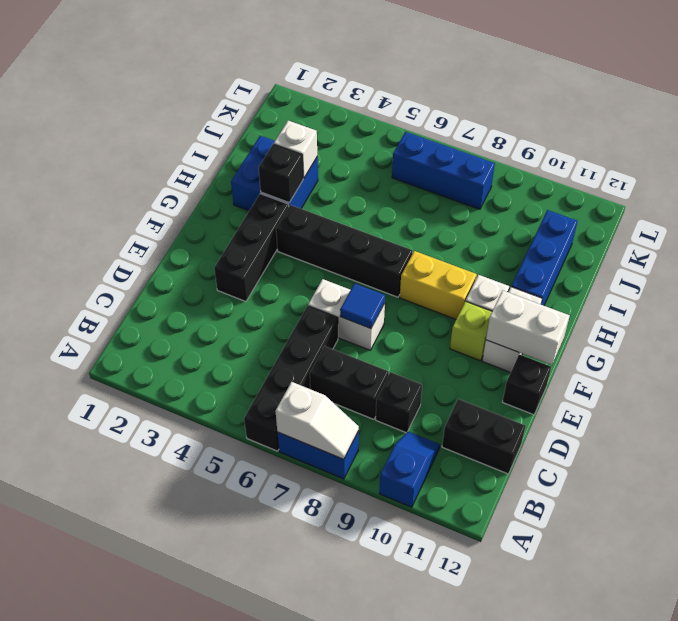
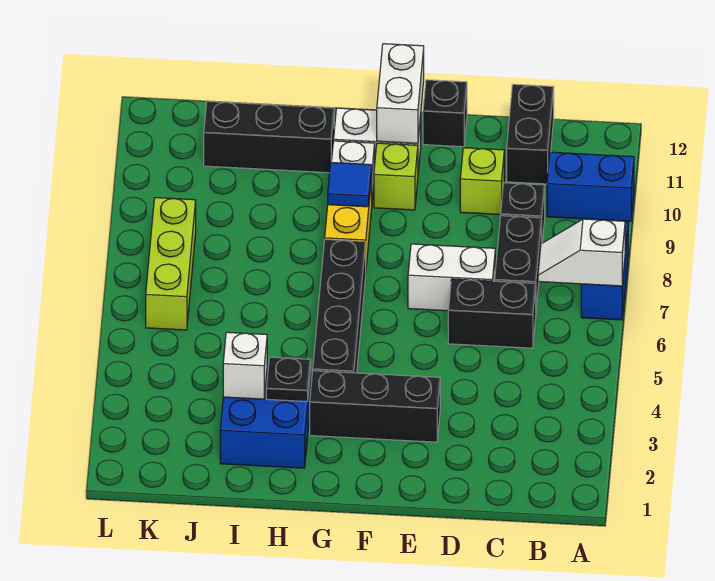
black 1x4 brick [244,306,338,451] -> black 1x2 brick [448,279,536,348]
white 1x2 slope [276,382,359,459] -> white 1x2 slope turned to [538,219,625,286]
blue 1x2 slope [379,432,440,507] -> blue 1x2 brick [547,152,634,221]
none -> lime 1x1 brick [460,148,504,215]
white 1x2 brick [308,279,385,350] -> white 1x2 brick turned to [408,244,495,311]
blue 1x1 tile [340,284,385,329] -> blue 1x1 tile moved to [328,163,372,207]
black 1x1 brick [259,144,303,203] -> black 1x1 plate [266,357,311,402]
blue 1x3 brick [511,210,578,306] -> black 1x3 brick [204,101,334,173]
blue 1x3 brick [392,132,495,209] -> lime 1x3 brick [146,198,196,330]

